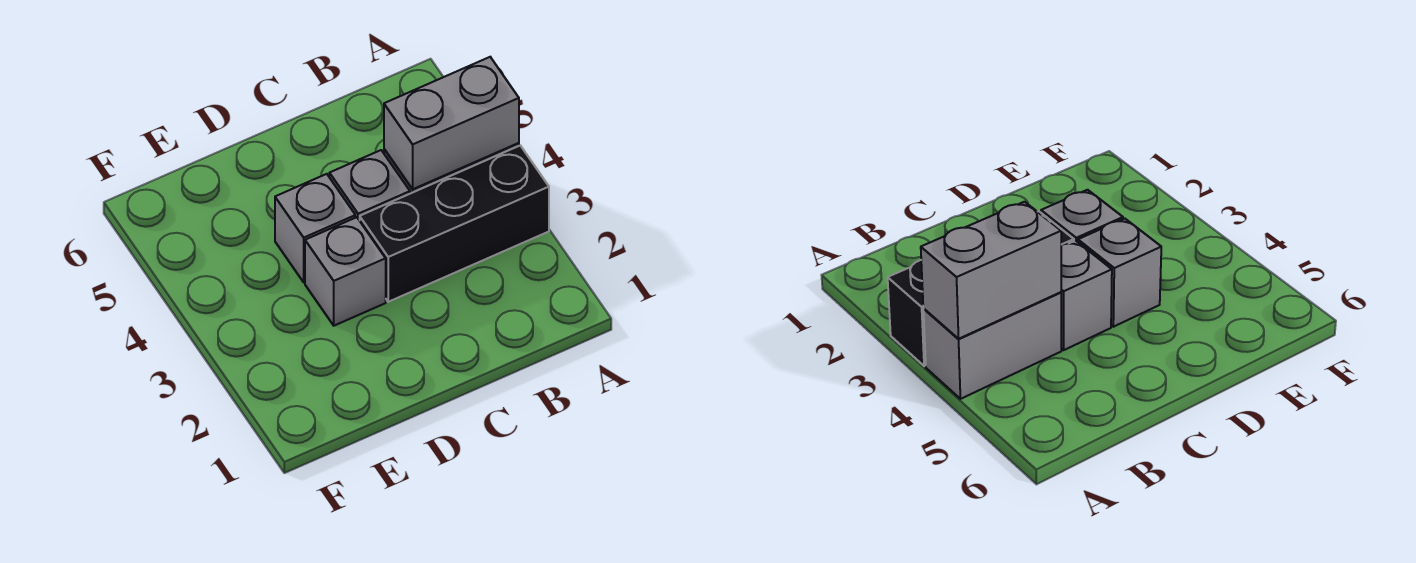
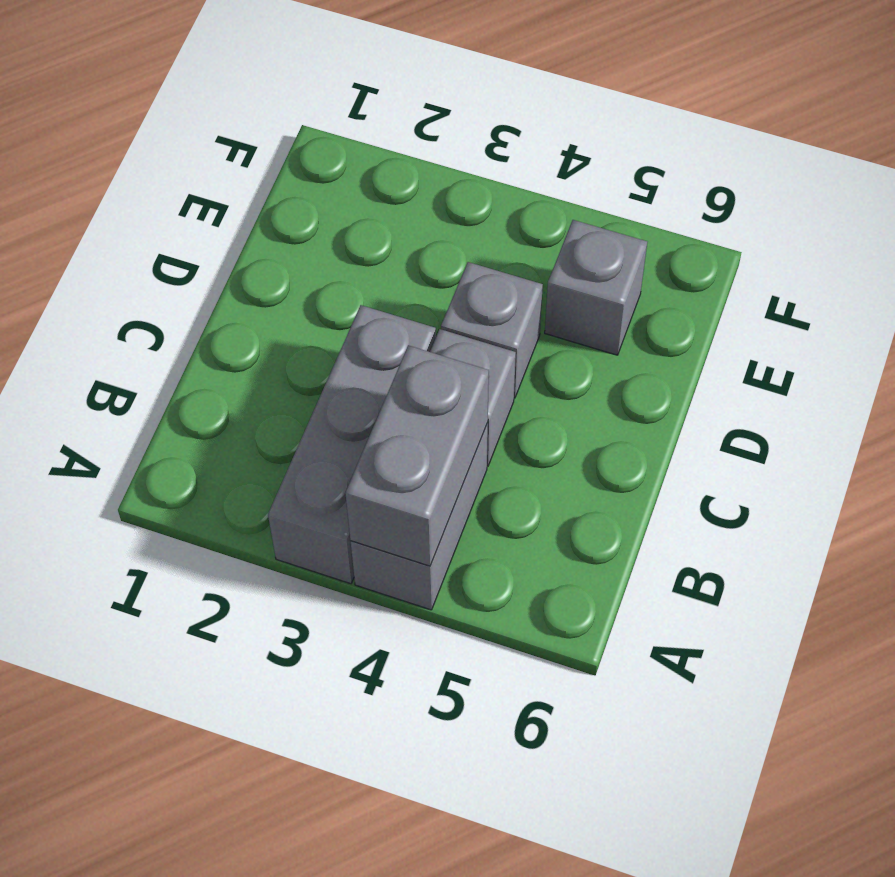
black 1x3 brick [360,146,549,302] -> grey 1x3 brick [268,305,436,584]
grey 1x1 brick [305,217,386,326] -> grey 1x1 brick moved to [545,220,647,355]

